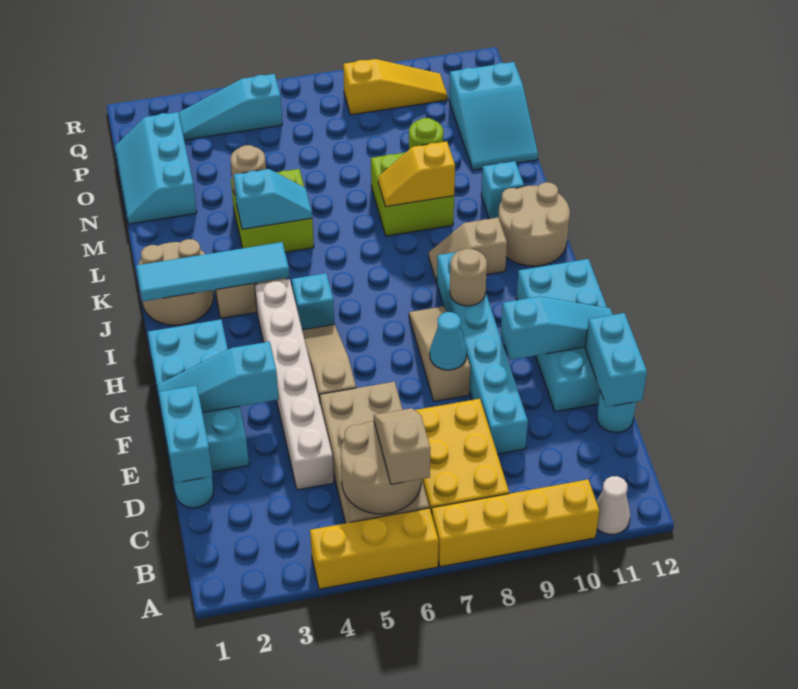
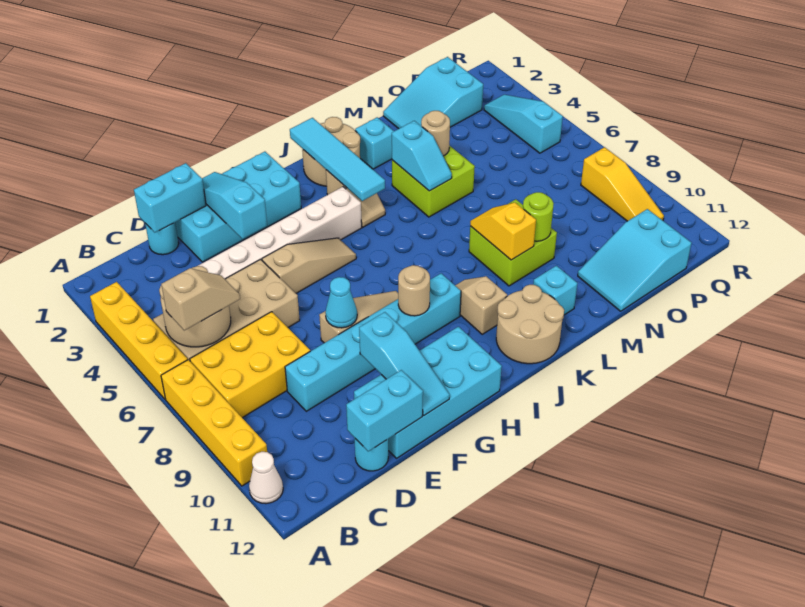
yellow 1x3 brick [310,508,439,589] -> yellow 1x4 brick [90,282,188,399]
cyan 1x1 brick [292,273,334,330] -> cyan 1x1 brick moved to [355,117,394,169]
cyan 2x3 slope [115,112,197,224] -> cyan 2x3 slope turned to [383,57,483,129]

